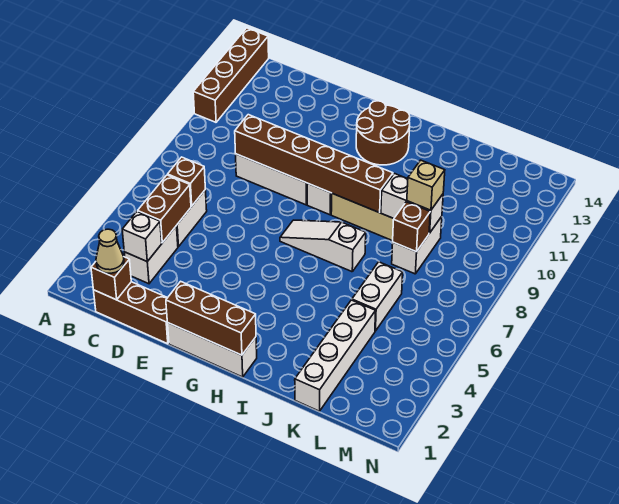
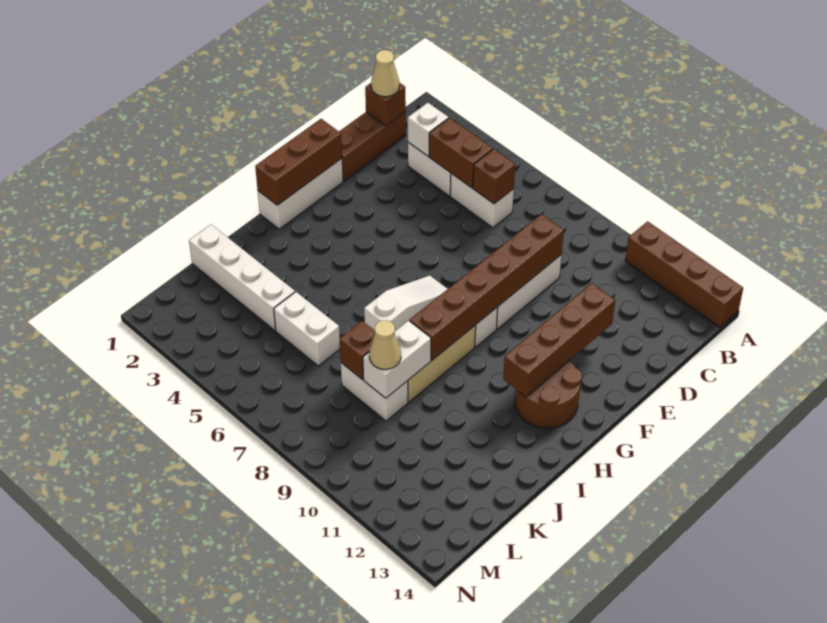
none -> brown 1x4 brick [503,283,615,397]
tan 1x1 brick [407,160,445,210] -> tan 1x1 cone [369,320,401,369]

